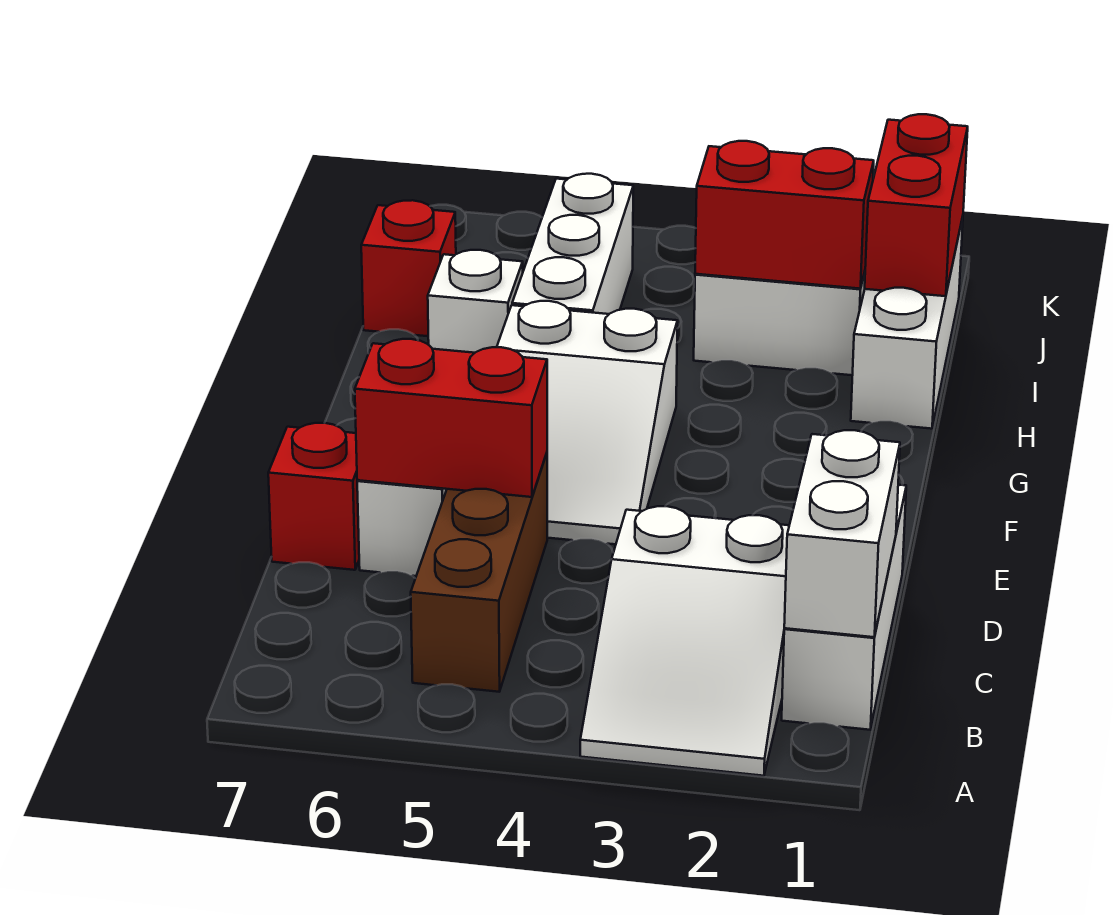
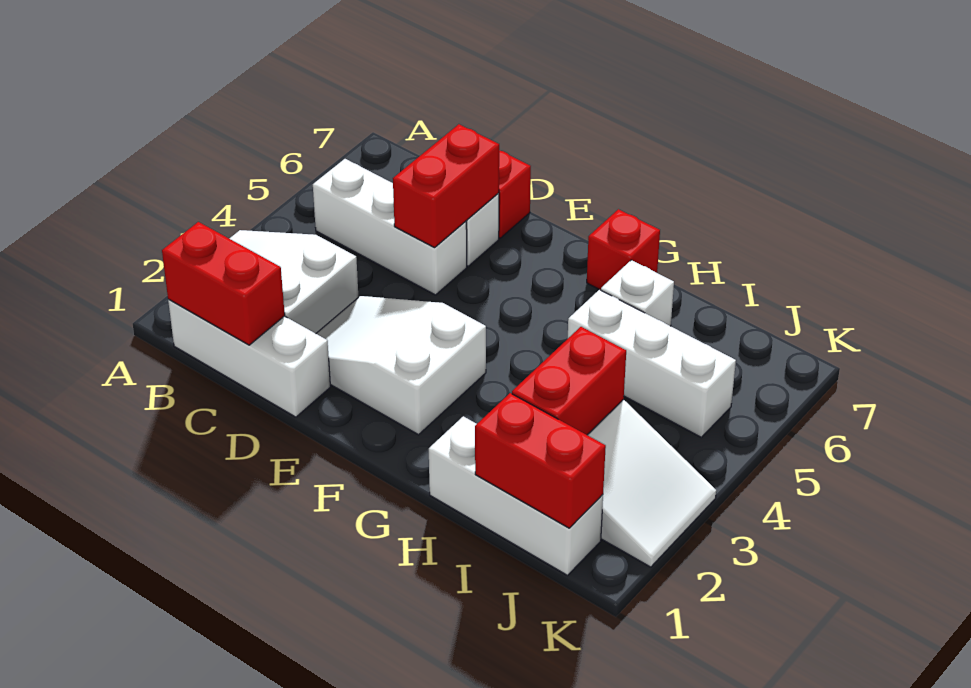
white 1x2 brick [784,430,900,637] -> red 1x2 brick [162,222,285,345]
brown 1x3 brick [411,453,547,692] -> white 1x3 brick [313,159,467,295]
white 2x3 slope [497,301,678,544] -> white 2x3 slope moved to [316,296,486,435]
red 1x1 brick [361,200,456,336] -> red 1x1 brick moved to [587,209,660,290]

